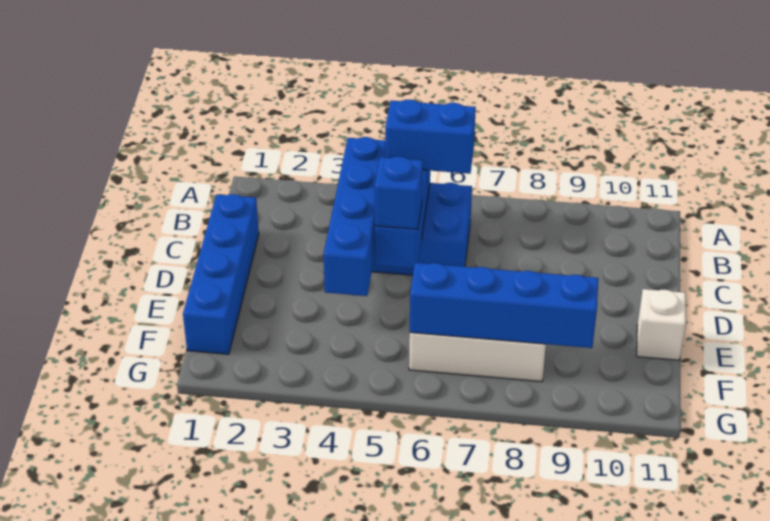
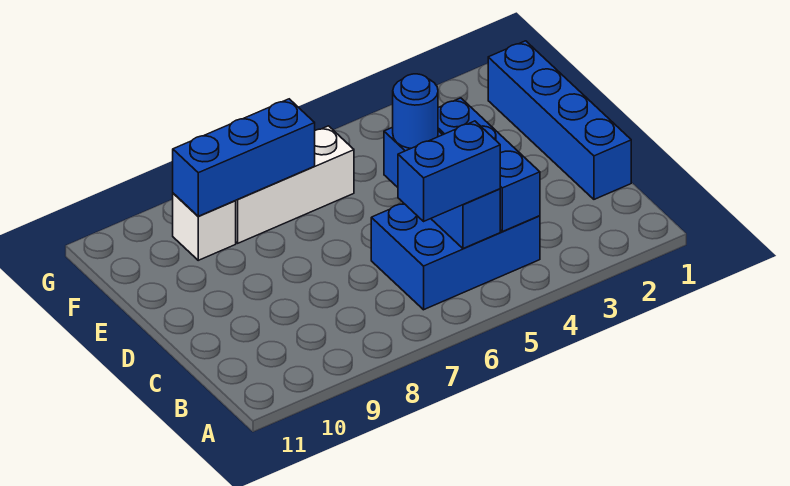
blue 1x4 brick [324,137,385,296] -> blue 1x3 brick [438,98,540,232]
blue 1x1 brick [375,157,423,229] -> blue 1x1 round brick [393,74,438,148]
white 1x1 brick [637,289,686,360] -> white 1x1 brick moved to [172,193,236,260]
blue 1x4 brick [410,263,598,348] -> blue 1x3 brick [173,99,315,216]

